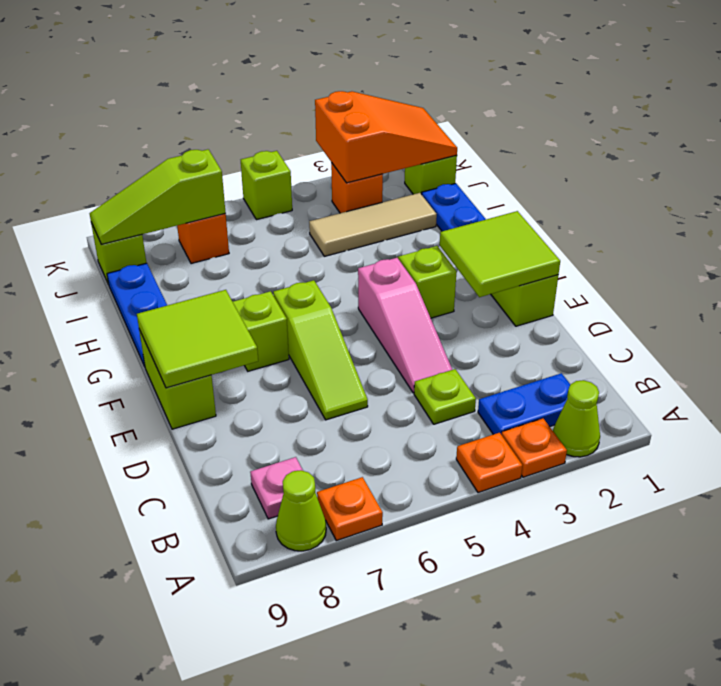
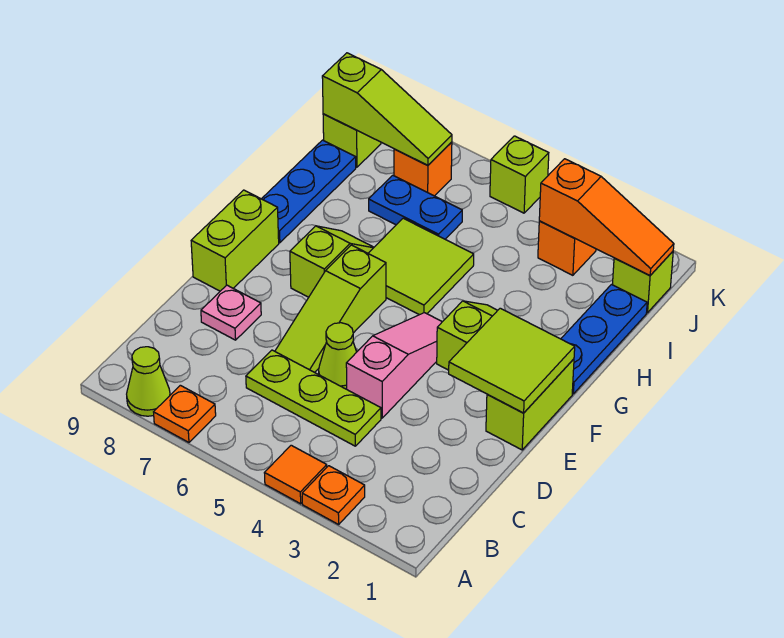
lime 1x1 cone [553,380,600,457] -> lime 1x1 cone moved to [319,323,356,389]
orange 1x1 plate [456,433,522,493] -> orange 1x1 tile [265,445,327,504]
blue 1x2 plate [478,373,570,435] -> blue 1x2 plate moved to [369,175,462,239]
pink 1x1 plate [250,457,303,519] -> pink 1x1 plate moved to [201,285,261,340]
lime 1x1 plate [414,369,476,424] -> lime 1x3 plate [246,350,381,446]
pink 1x3 slope [358,258,452,393] -> pink 1x3 slope turned to [346,313,442,418]
lime 2x2 tile [137,290,258,388] -> lime 2x2 tile moved to [368,218,474,315]
tan 1x3 tile [309,193,437,256] -> none
orange 2x3 slope [315,91,457,183] -> orange 1x3 slope [539,159,674,275]
lime 1x3 slope [90,149,226,244] -> lime 1x3 slope turned to [322,53,452,165]

